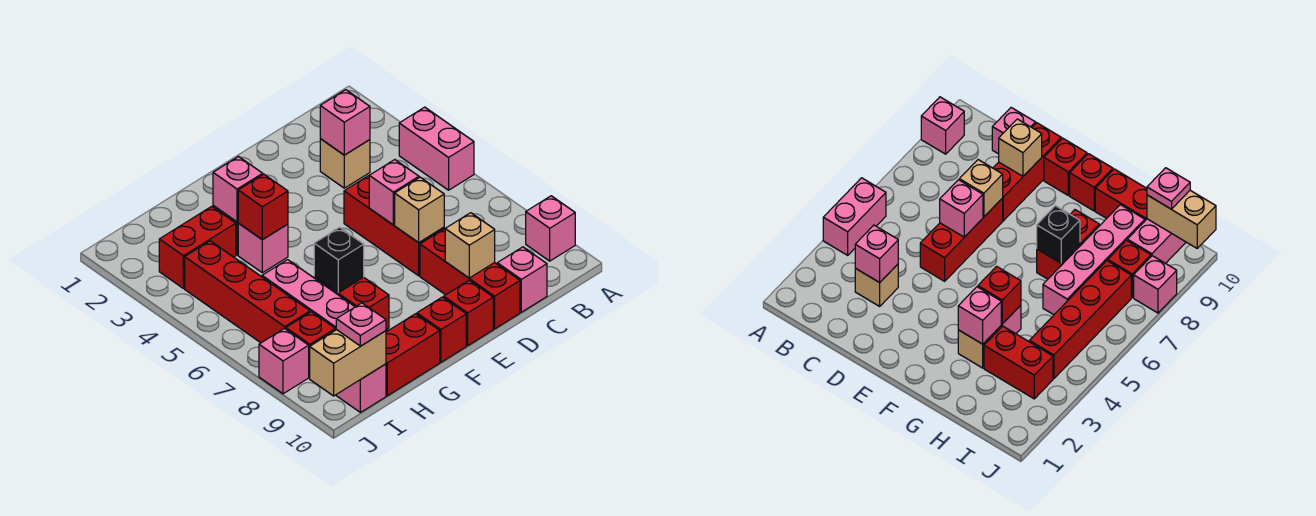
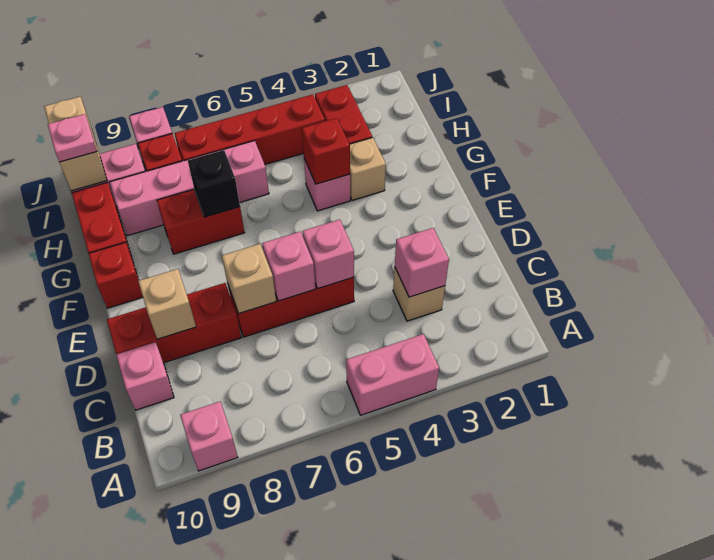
red 1x1 brick [444,280,493,345] -> none
pink 1x1 brick [213,157,263,222] -> pink 1x1 brick moved to [303,220,354,289]

